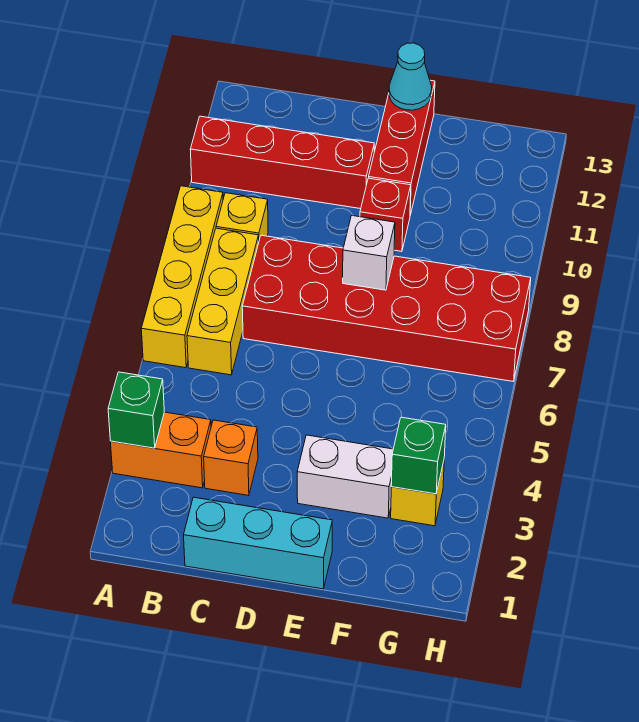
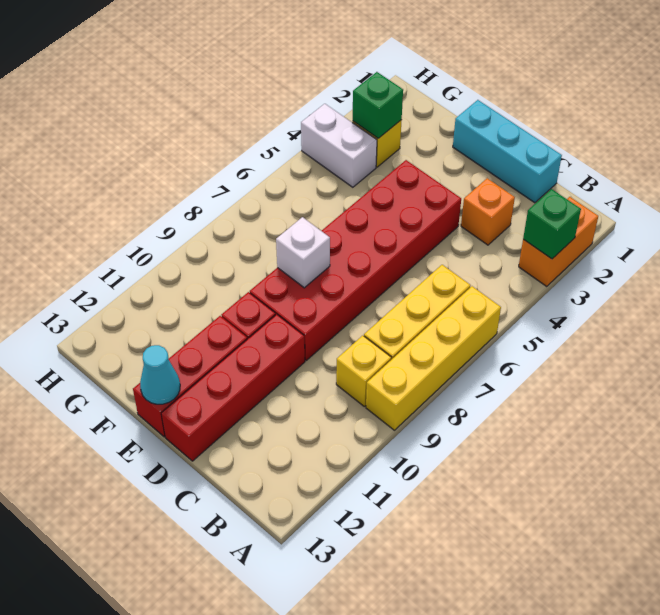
orange 1x2 brick [110,412,211,488] -> orange 1x2 brick turned to [519,197,598,286]
red 1x4 brick [190,116,374,209] -> red 1x4 brick turned to [161,314,305,461]
red 2x6 brick [242,235,531,381] -> red 2x6 brick turned to [250,160,461,360]
white 1x2 brick [297,435,393,518] -> white 1x2 brick moved to [301,104,377,187]

